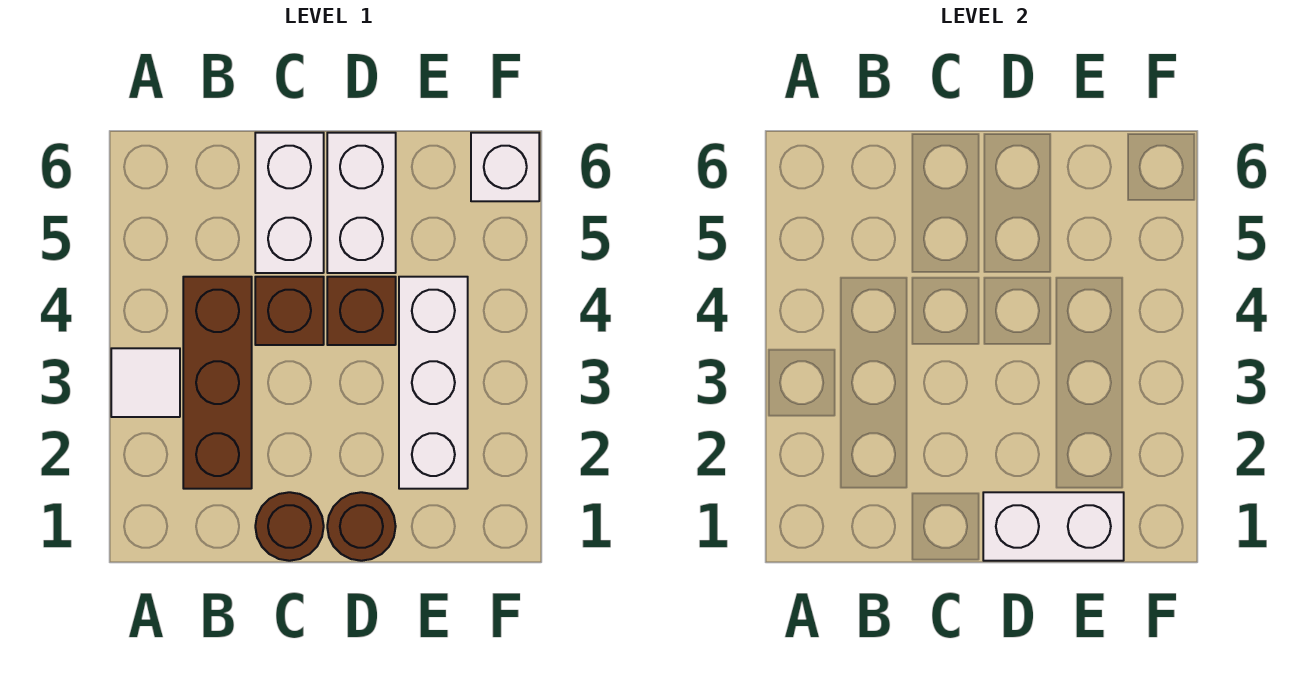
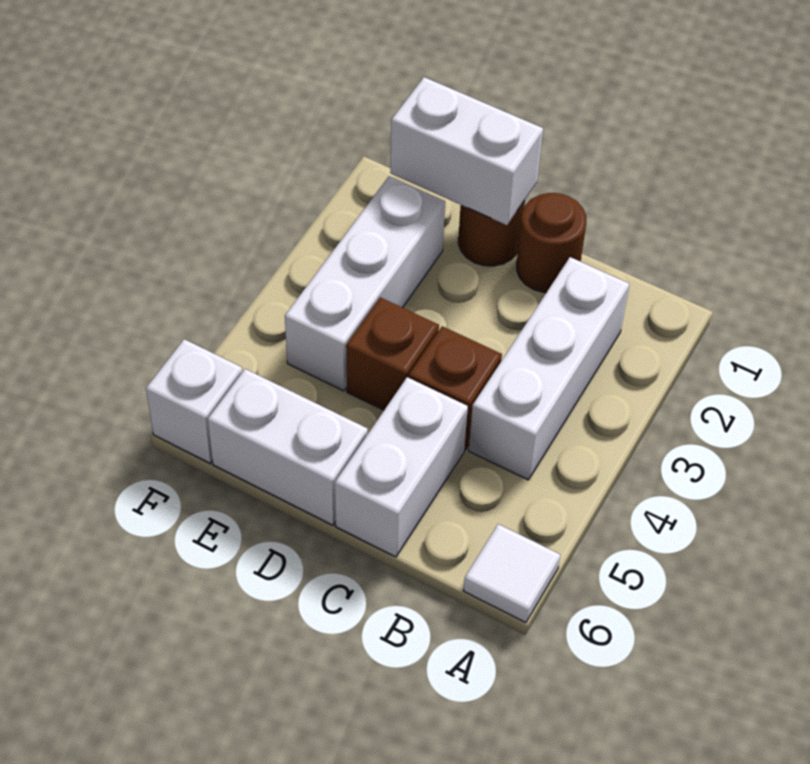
white 1x1 tile [111,348,180,417] -> white 1x1 tile moved to [464,524,560,623]
brown 1x3 brick [183,277,252,489] -> white 1x3 brick [469,257,629,480]
white 1x2 brick [327,133,396,273] -> white 1x2 brick turned to [208,369,368,525]

